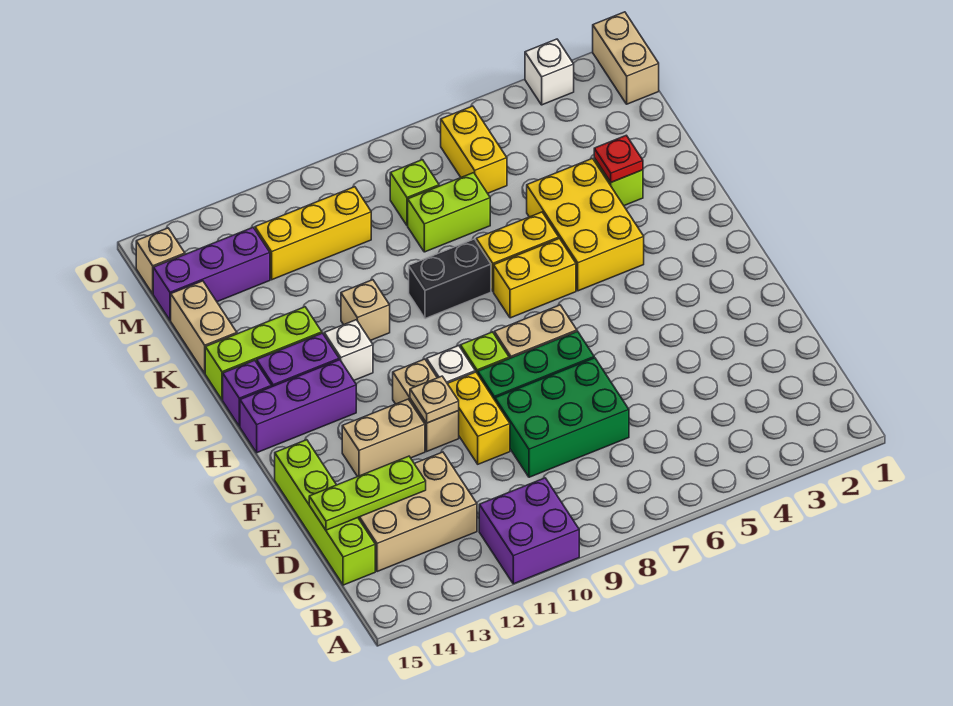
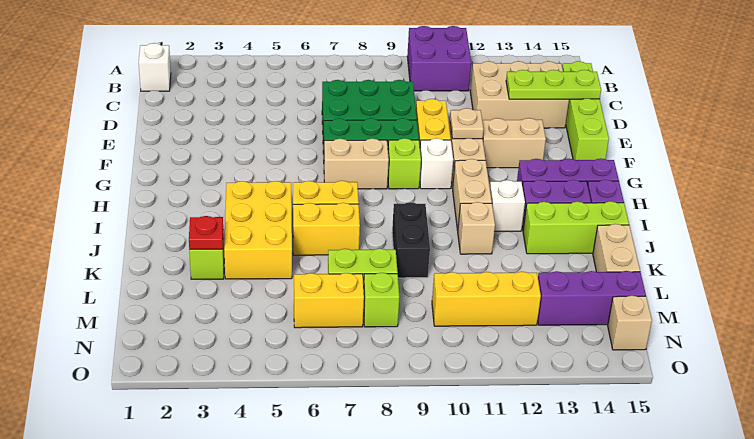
black 1x2 brick [409,239,491,319] -> black 1x2 brick turned to [392,202,430,278]
yellow 1x2 brick [441,106,507,193] -> yellow 1x2 brick turned to [294,273,364,328]
tan 1x2 brick [593,12,659,104] -> tan 1x2 brick moved to [452,159,492,230]
white 1x1 brick [525,39,574,105] -> white 1x1 brick moved to [139,43,171,91]

